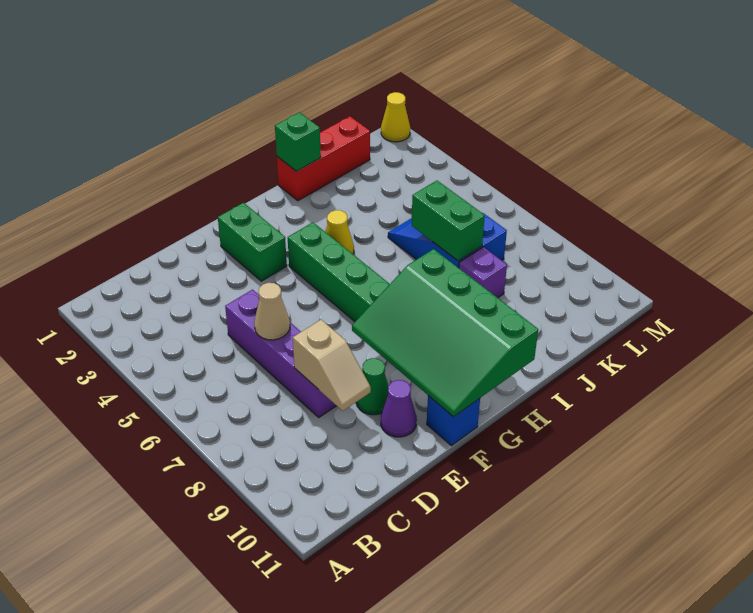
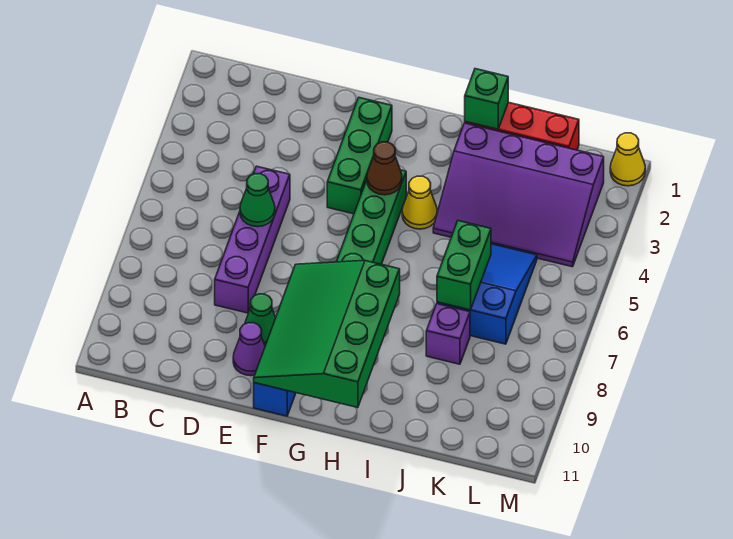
tan 1x1 cone [254,283,290,340] -> green 1x1 cone [240,174,275,227]
tan 1x2 slope [293,320,371,411] -> none
green 1x2 brick [218,203,287,281] -> green 1x3 brick [327,98,392,214]
none -> brown 1x1 cone [367,142,402,195]
none -> purple 3x4 slope [433,123,604,267]

